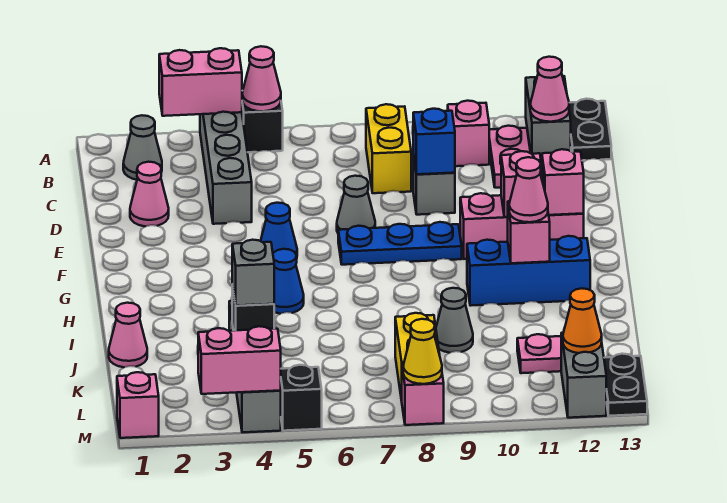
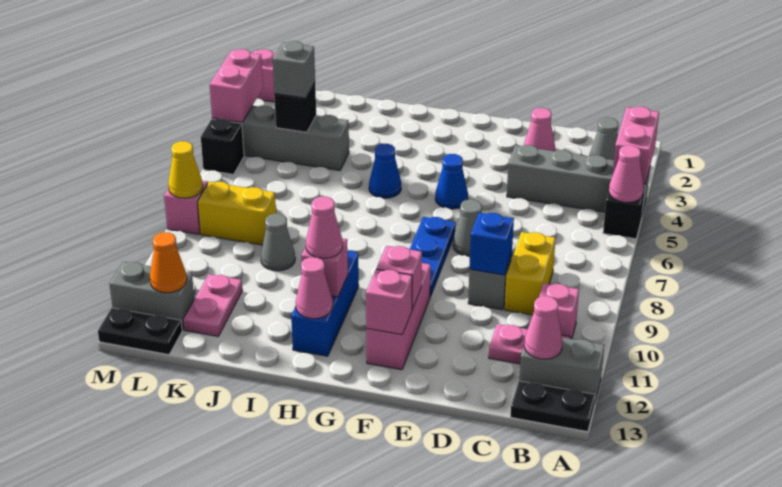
yellow 1x2 brick [366,104,411,193] -> yellow 1x2 brick turned to [505,232,556,315]
pink 1x1 cone [109,303,147,367] -> pink 1x1 cone moved to [296,257,333,319]

